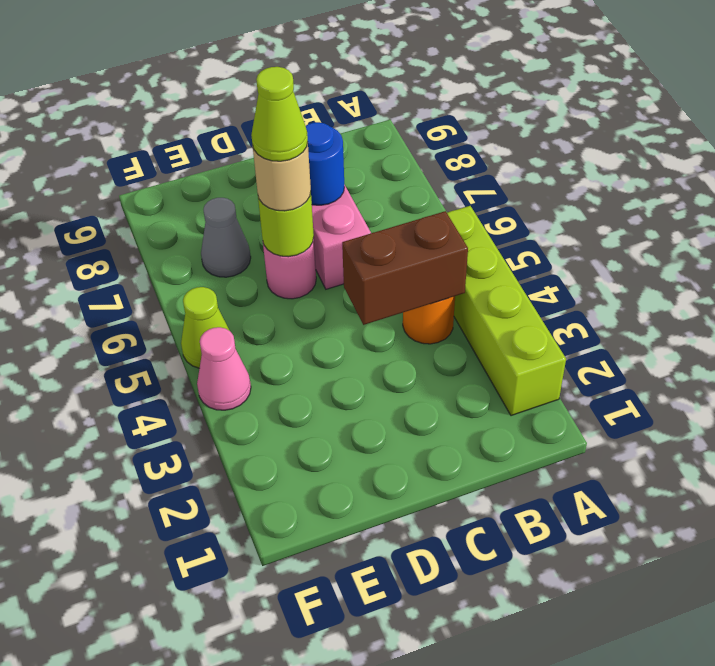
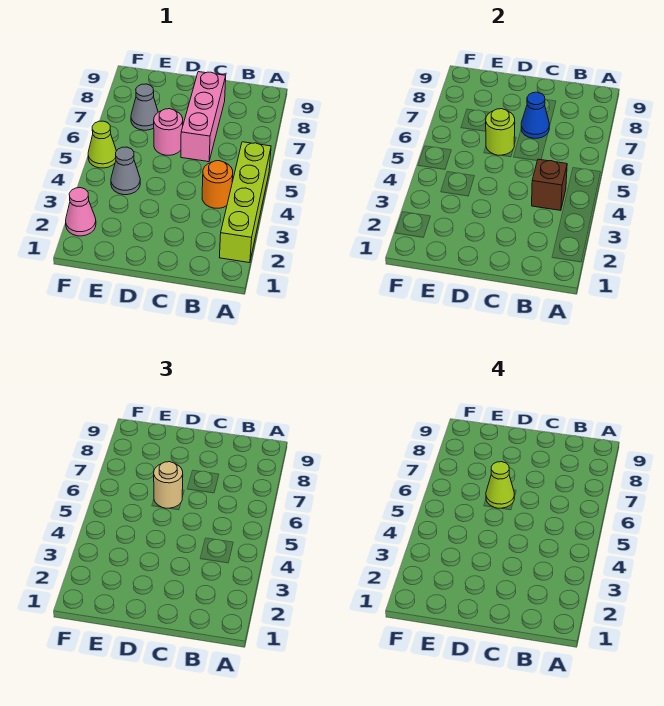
brown 1x2 brick [342,211,468,325] -> brown 1x1 brick [532,159,567,210]
blue 1x1 round brick [306,122,344,205] -> blue 1x1 cone [521,92,549,138]
none -> grey 1x1 cone [111,147,140,195]
pink 1x1 cone [197,327,251,410] -> pink 1x1 cone moved to [66,188,96,236]

